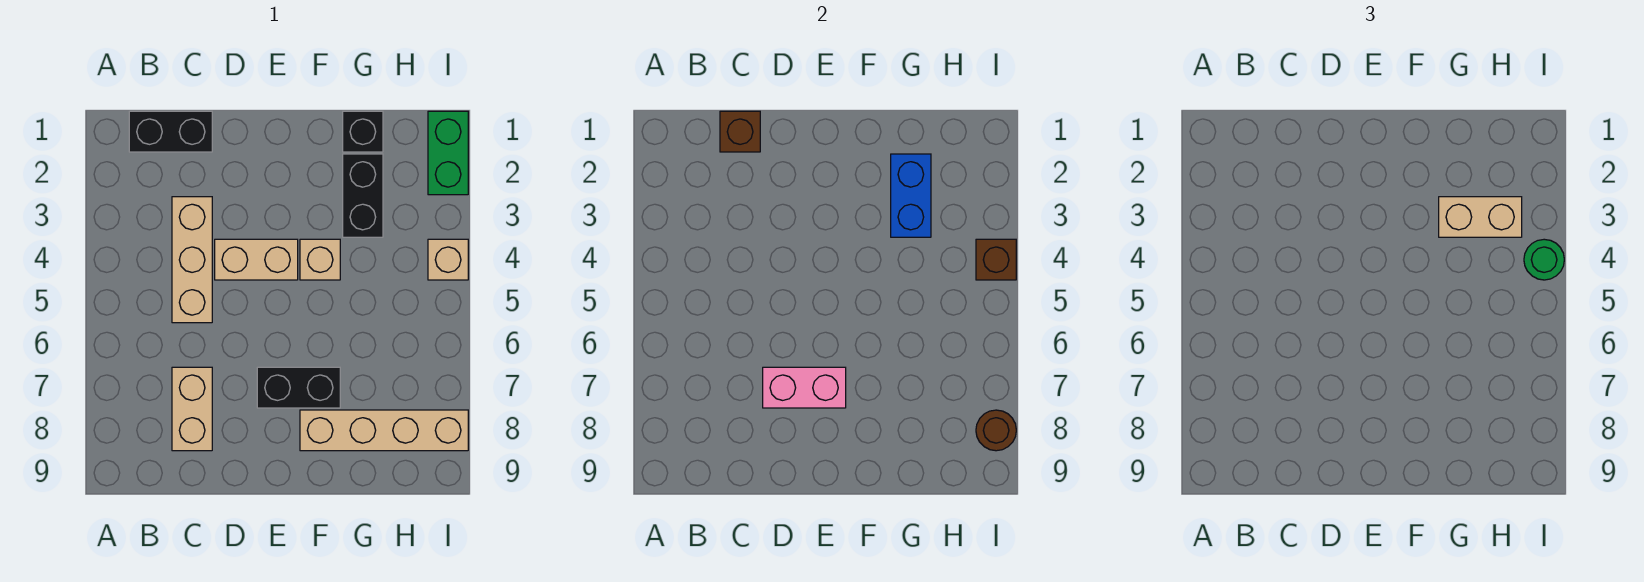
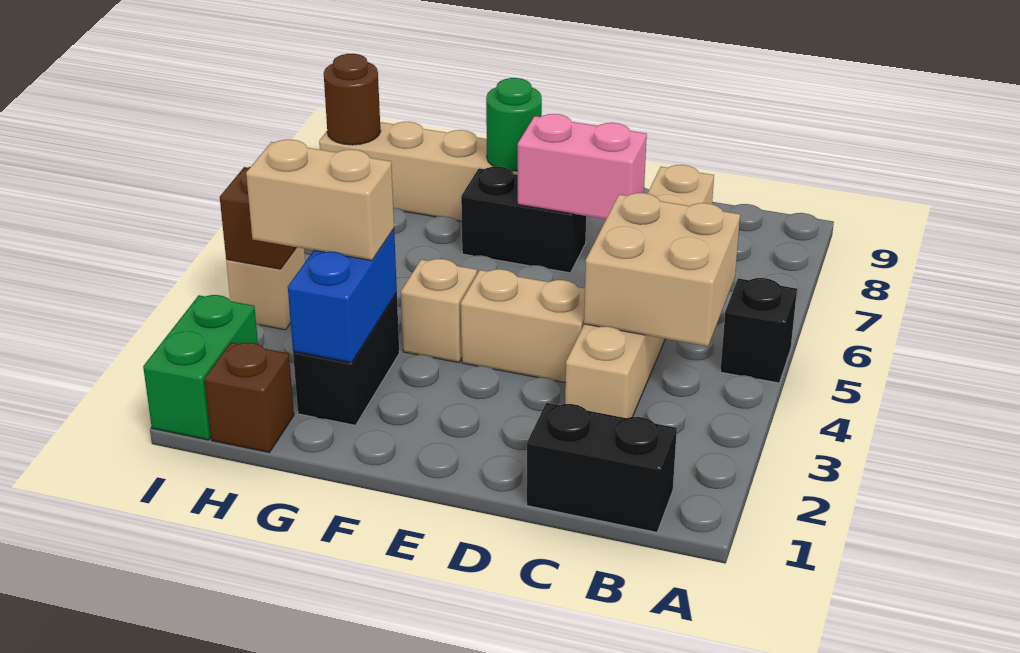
none -> tan 2x2 brick [584,193,740,346]
brown 1x1 brick [720,111,760,152] -> brown 1x1 brick moved to [204,342,294,453]
black 1x1 brick [343,111,383,152] -> black 1x1 brick moved to [720,278,797,383]
green 1x1 round brick [1524,239,1564,280] -> green 1x1 round brick moved to [486,78,542,171]

